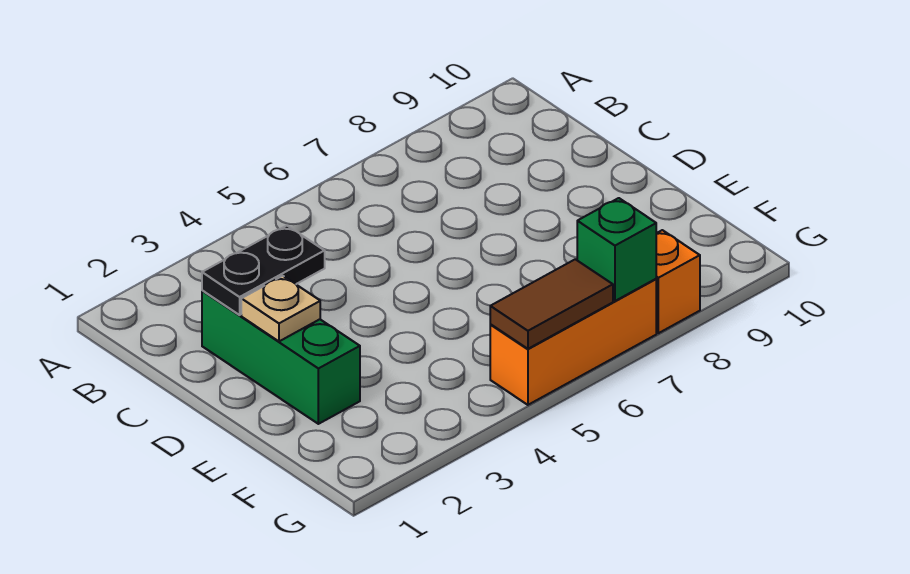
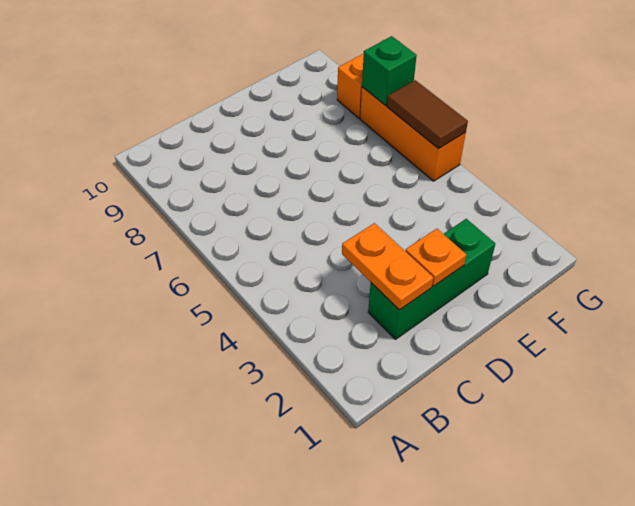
black 1x2 plate [202,226,325,315] -> orange 1x2 plate [342,223,433,310]
tan 1x1 plate [241,276,320,341] -> orange 1x1 plate [405,229,466,286]

